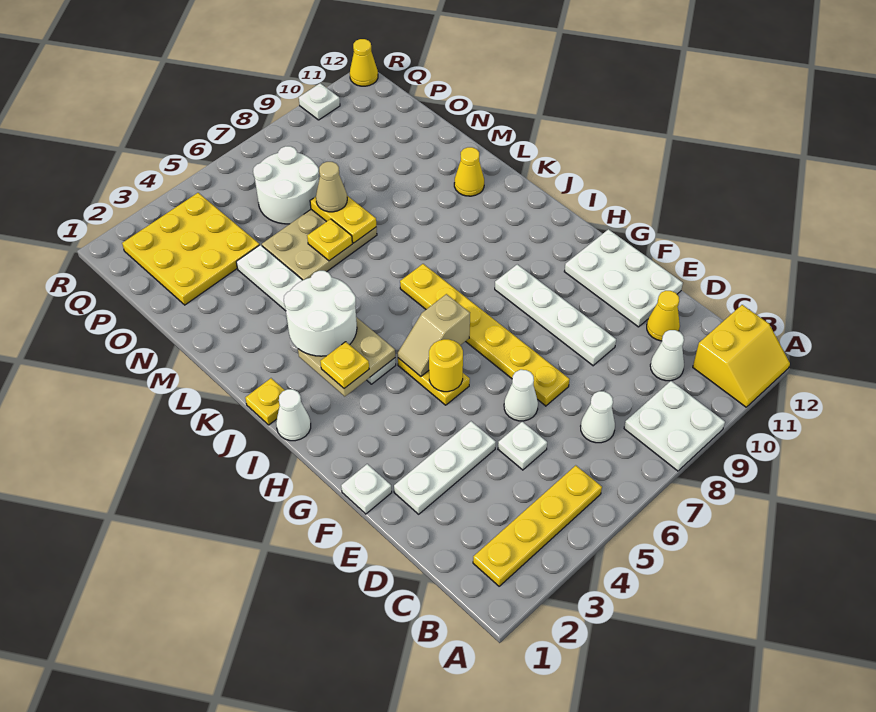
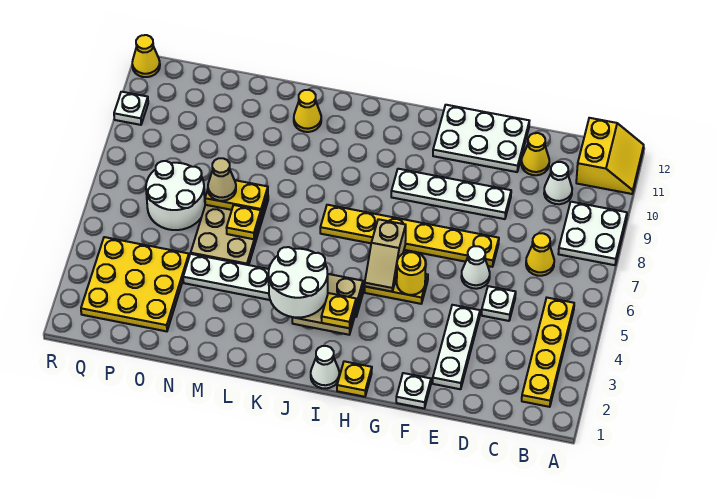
white 1x1 cone [581,391,615,443] -> yellow 1x1 cone [526,233,554,276]
yellow 1x1 plate [245,378,285,425] -> yellow 1x1 plate moved to [337,361,372,397]

